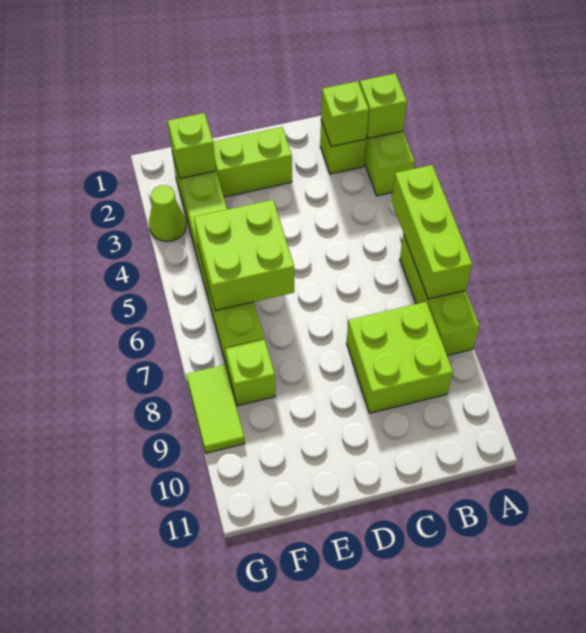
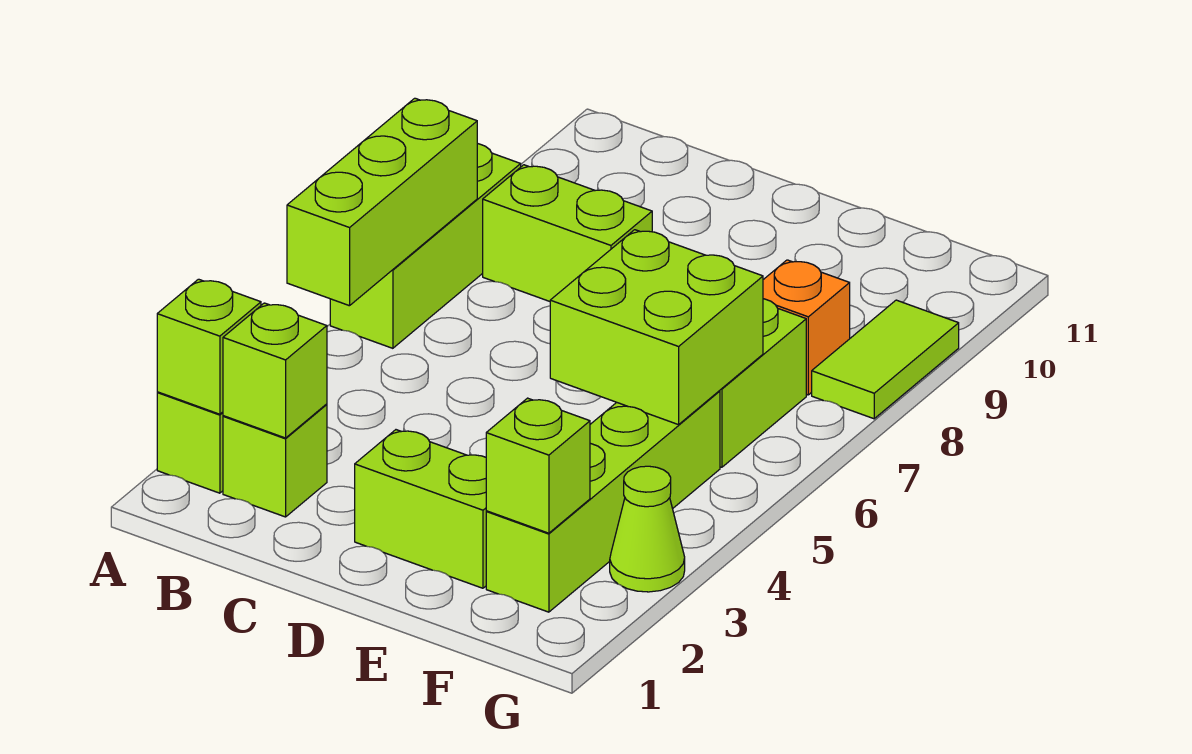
lime 2x2 brick [346,302,453,413] -> lime 1x2 brick [483,165,652,301]
lime 1x1 brick [225,340,275,406] -> orange 1x1 brick [763,260,850,395]

